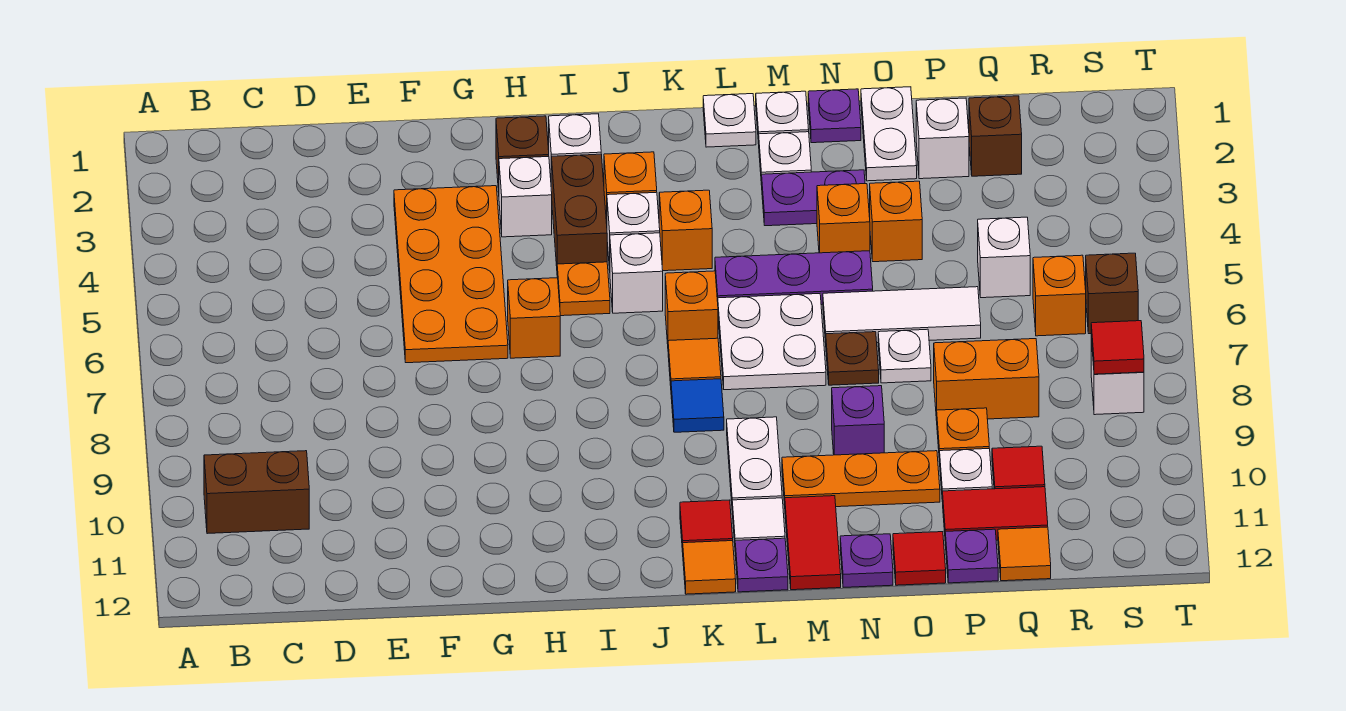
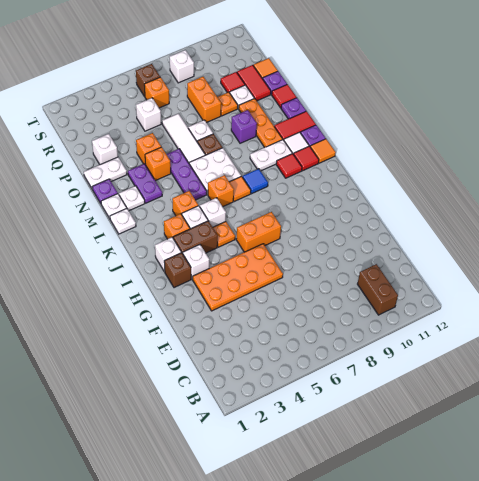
orange 1x1 brick [508,278,560,358] -> orange 1x2 brick [236,212,281,252]
brown 1x1 brick [969,96,1022,176] -> none
red 1x1 tile [1091,321,1144,374] -> red 1x1 tile moved to [276,154,302,178]

